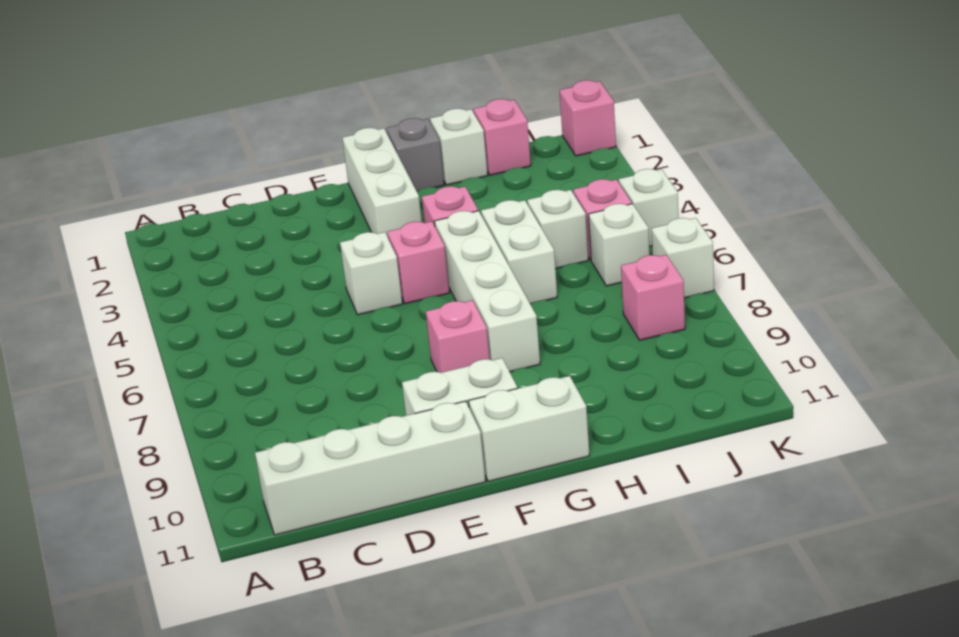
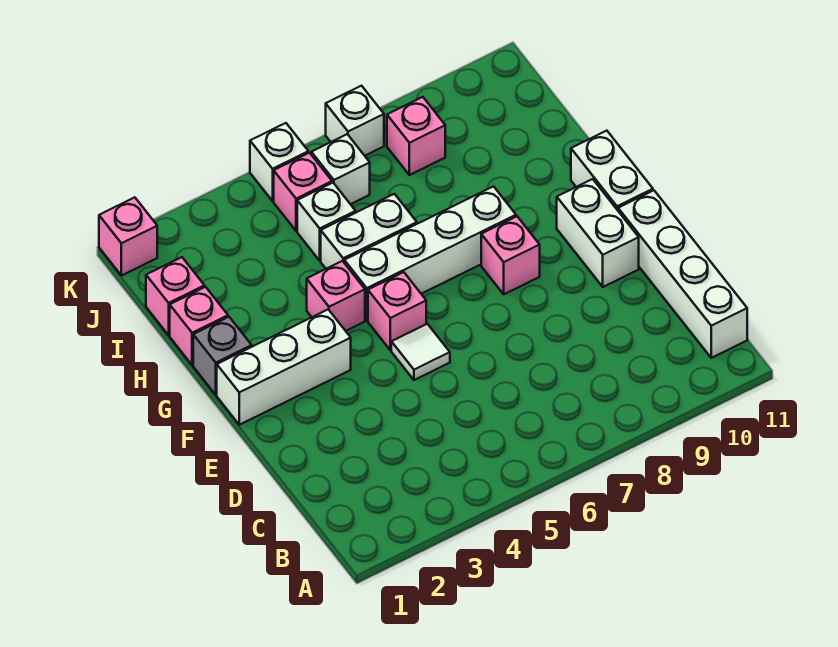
white 1x1 brick [340,232,402,315] -> white 1x1 tile [391,324,450,380]
white 1x1 brick [430,109,488,185] -> pink 1x1 brick [170,287,228,365]

